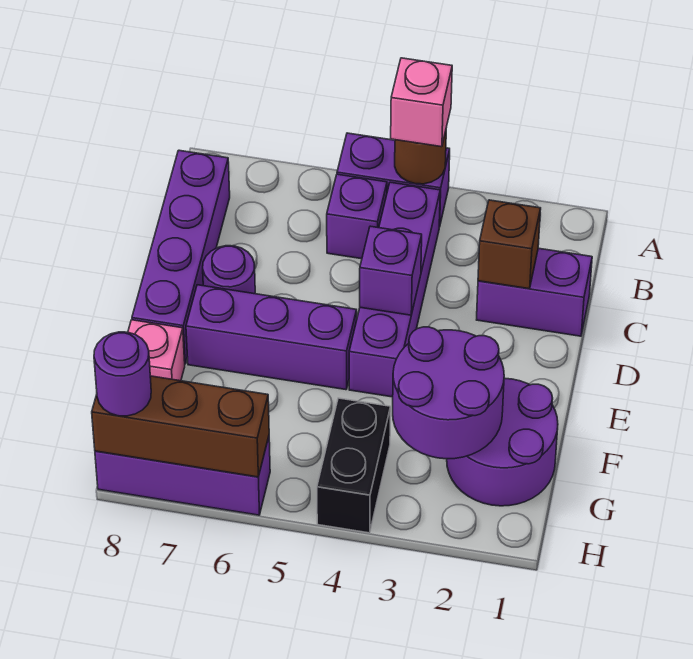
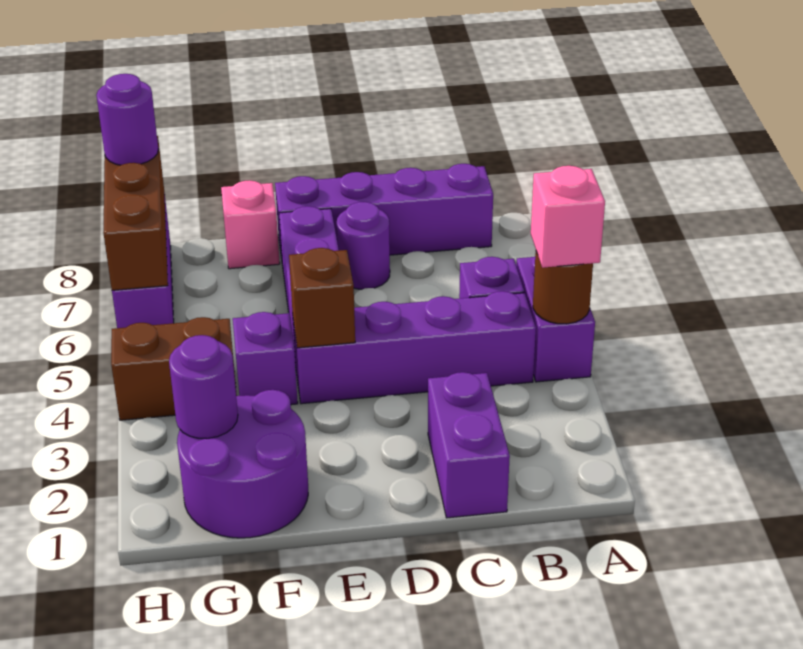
brown 1x1 brick [478,200,541,289] -> brown 1x1 brick moved to [289,248,355,348]
purple 1x1 brick [360,226,422,315] -> purple 1x1 brick moved to [233,312,298,405]
purple 2x2 round brick [393,327,504,459] -> purple 1x1 round brick [169,335,238,439]
black 1x2 brick [317,398,391,533] -> brown 1x2 brick [111,317,237,420]

